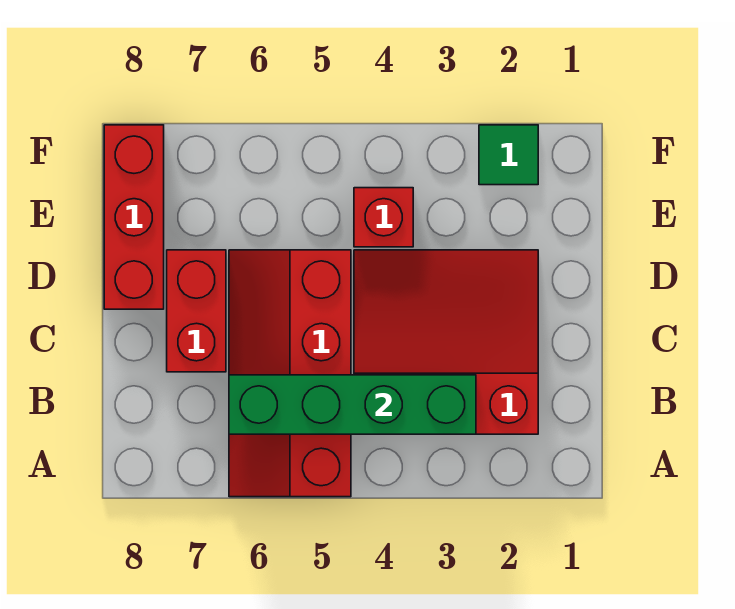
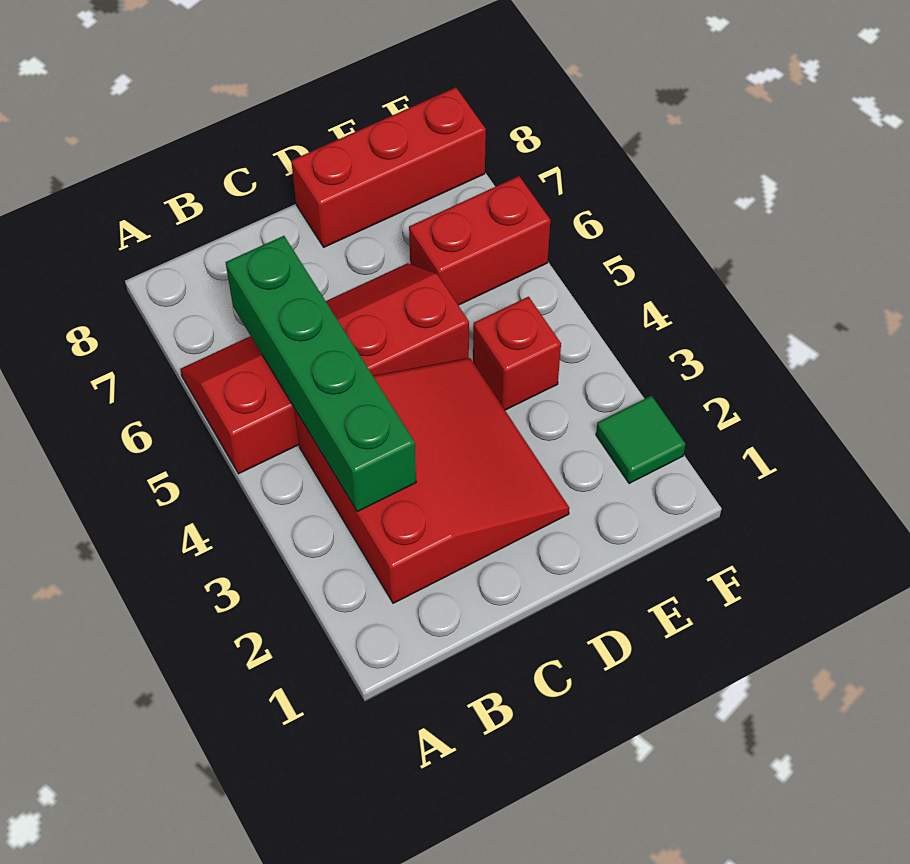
red 1x2 brick [167,250,226,372] -> red 1x2 brick moved to [409,176,550,305]

